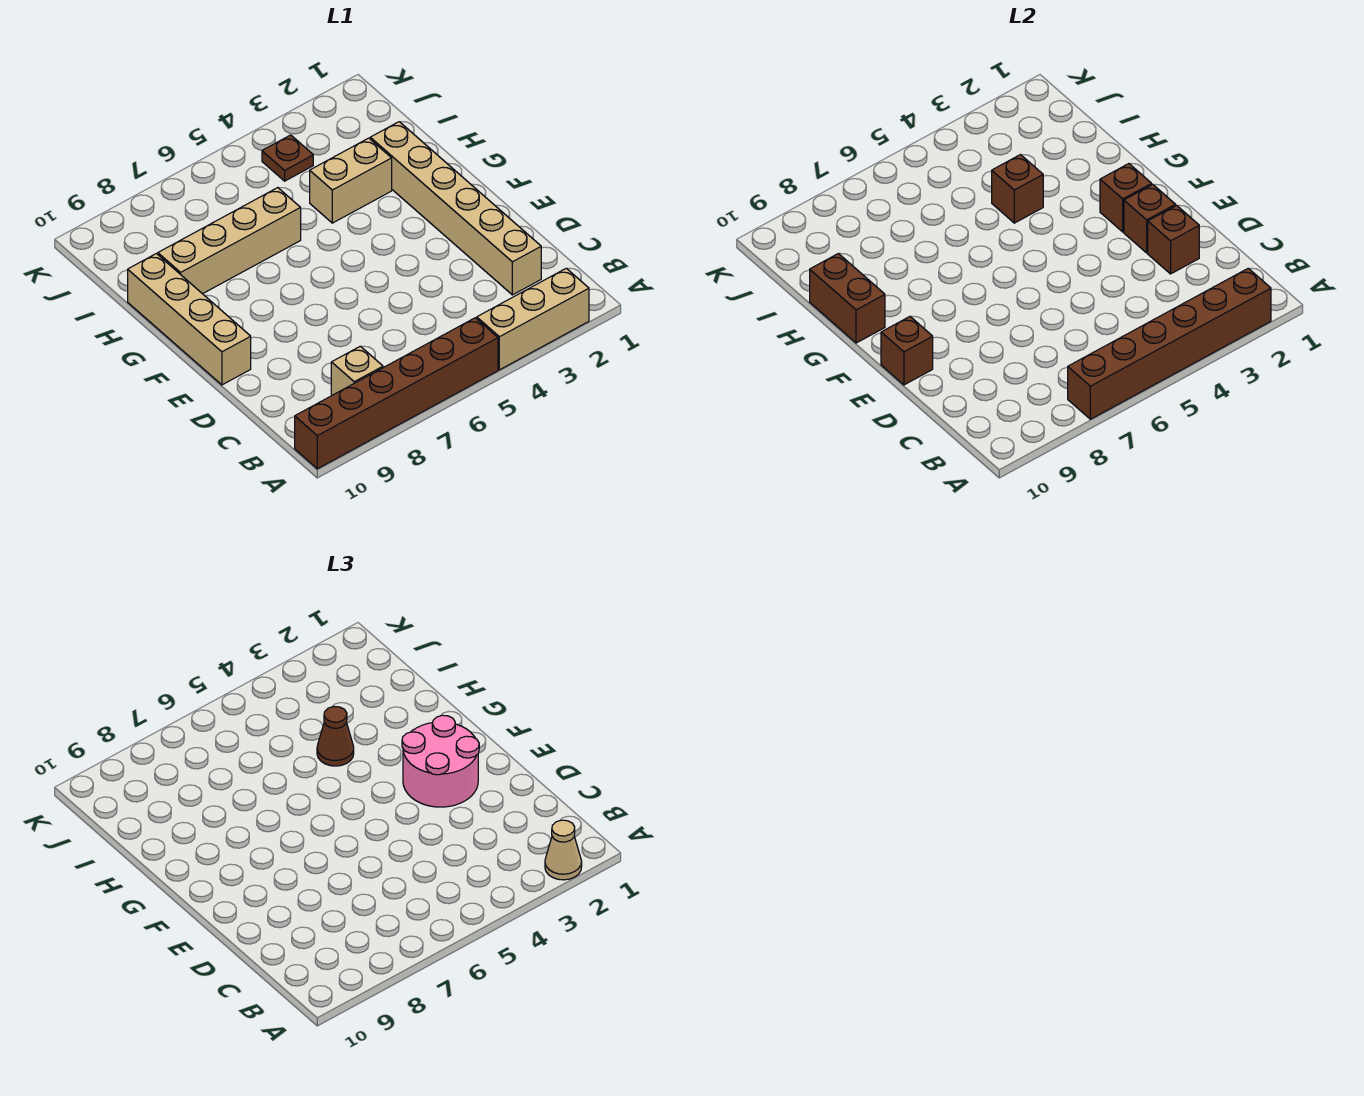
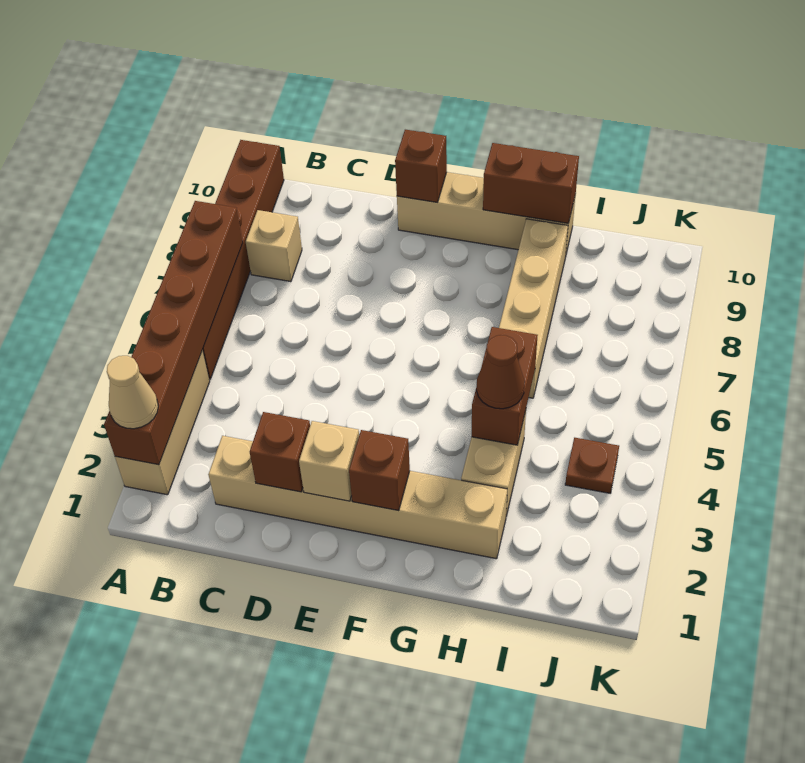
brown 1x1 brick [1124,185,1176,253] -> tan 1x1 brick [299,421,359,501]
pink 2x2 round brick [402,715,479,807] -> none
brown 1x1 brick [992,155,1043,223] -> brown 1x2 brick [472,327,538,445]

